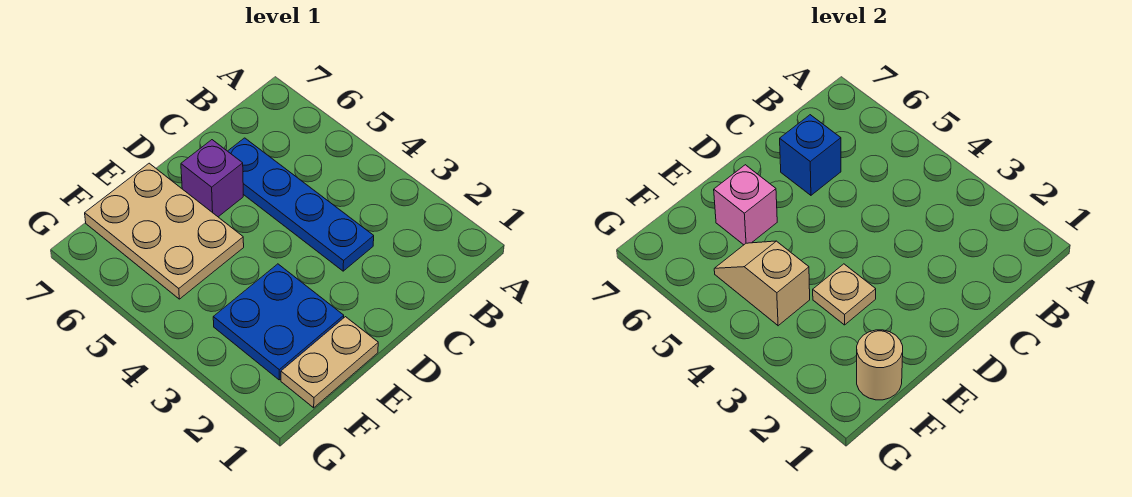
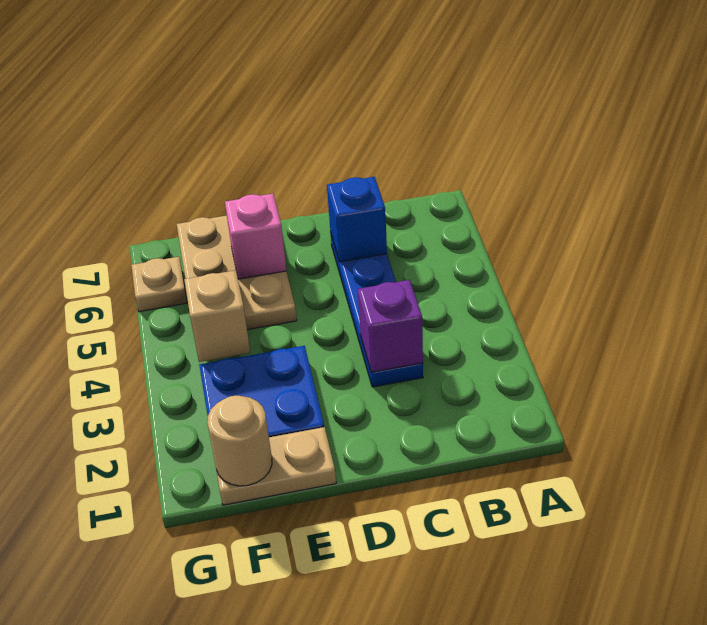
purple 1x1 brick [181,140,243,217] -> purple 1x1 brick moved to [358,280,423,372]
tan 1x1 plate [813,264,876,325] -> tan 1x1 plate moved to [131,257,187,312]

